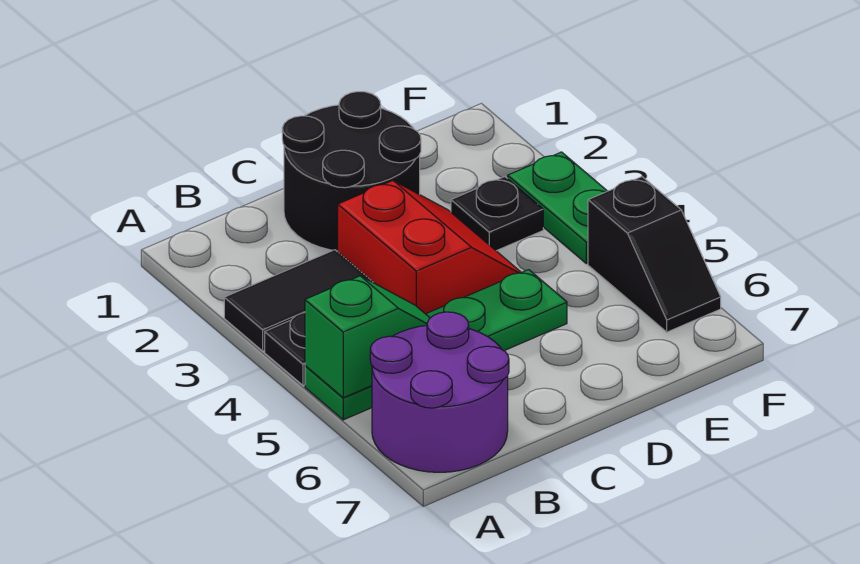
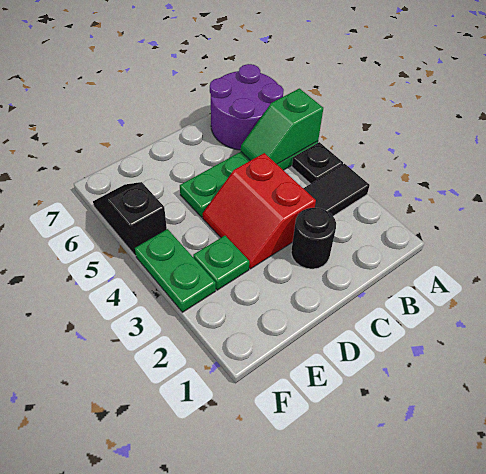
black 2x2 round brick [282,92,421,251] -> black 1x1 round brick [291,208,336,269]
black 1x1 plate [451,177,543,251] -> green 1x1 plate [193,236,249,290]

